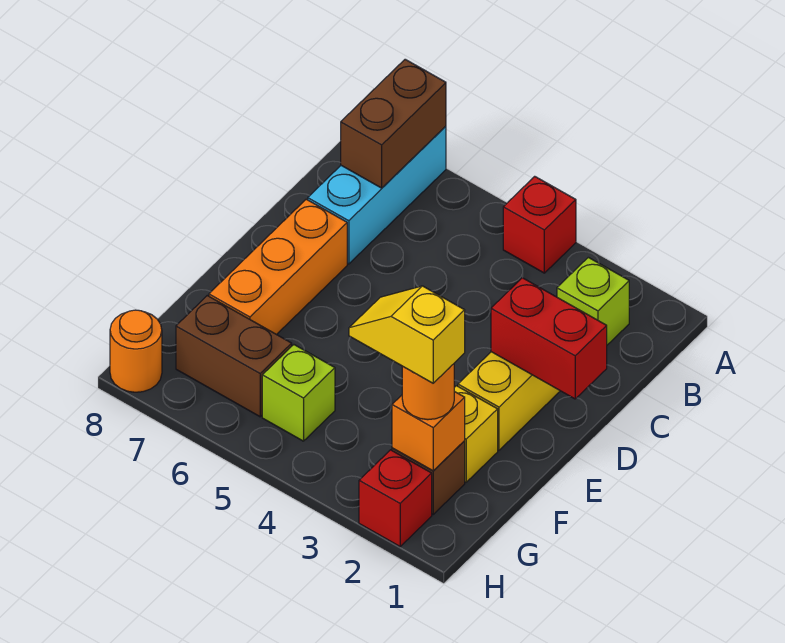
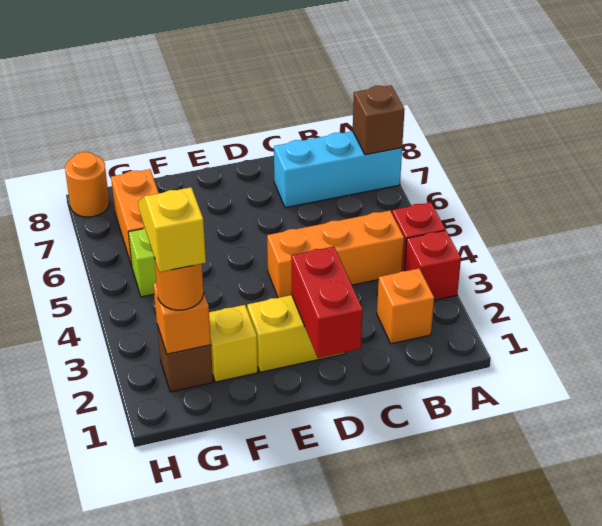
brown 1x2 brick [341,59,446,188] -> brown 1x1 brick [353,85,405,155]
lime 1x1 brick [557,257,629,345] -> orange 1x1 brick [377,269,434,344]
orange 1x3 brick [209,199,347,335] -> orange 1x3 brick moved to [267,210,404,298]
brown 1x2 brick [176,296,292,417] -> orange 1x2 brick [111,169,159,266]
red 1x1 brick [359,450,432,546] -> red 1x1 brick moved to [405,230,461,300]

